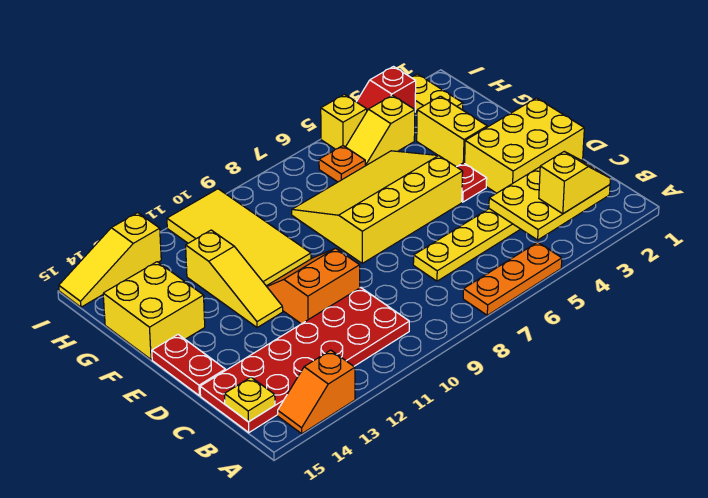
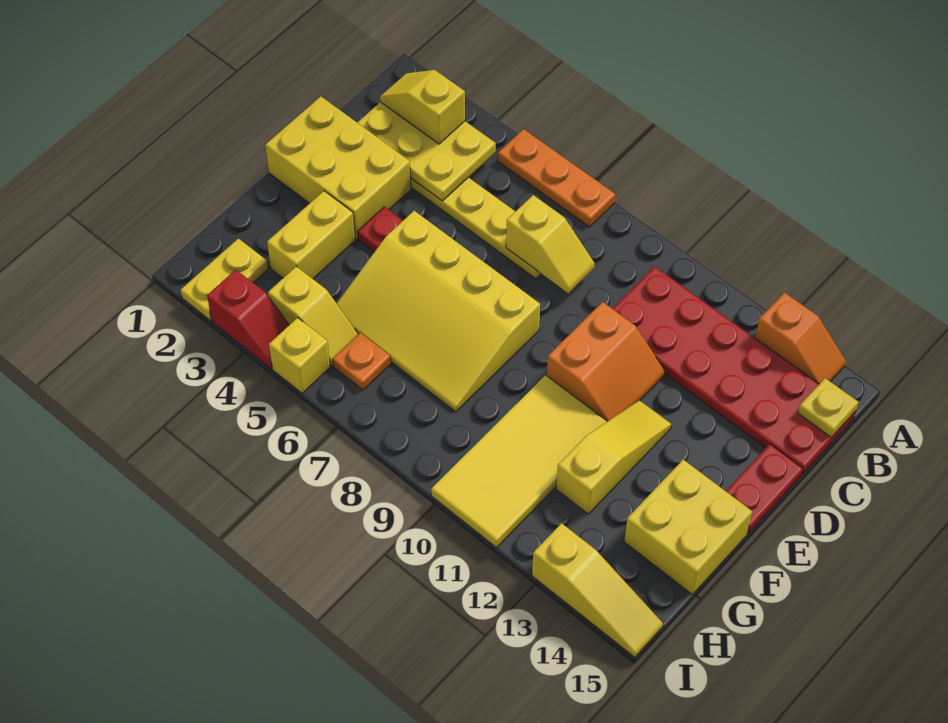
none -> yellow 1x2 slope [506,195,595,293]
orange 2x2 slope [267,248,360,324] -> orange 2x2 slope turned to [547,302,665,421]

